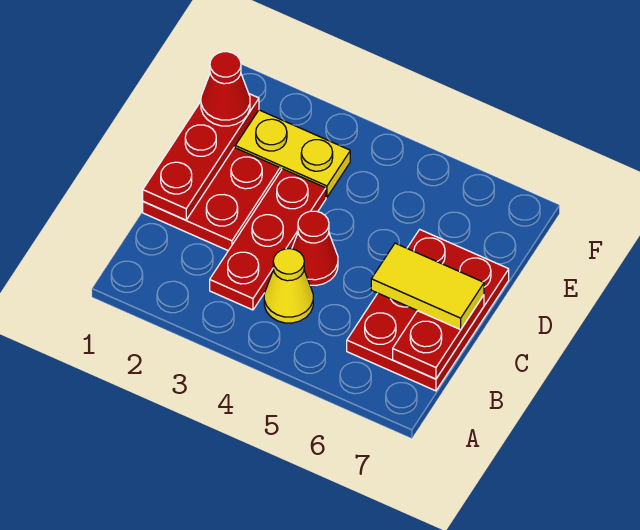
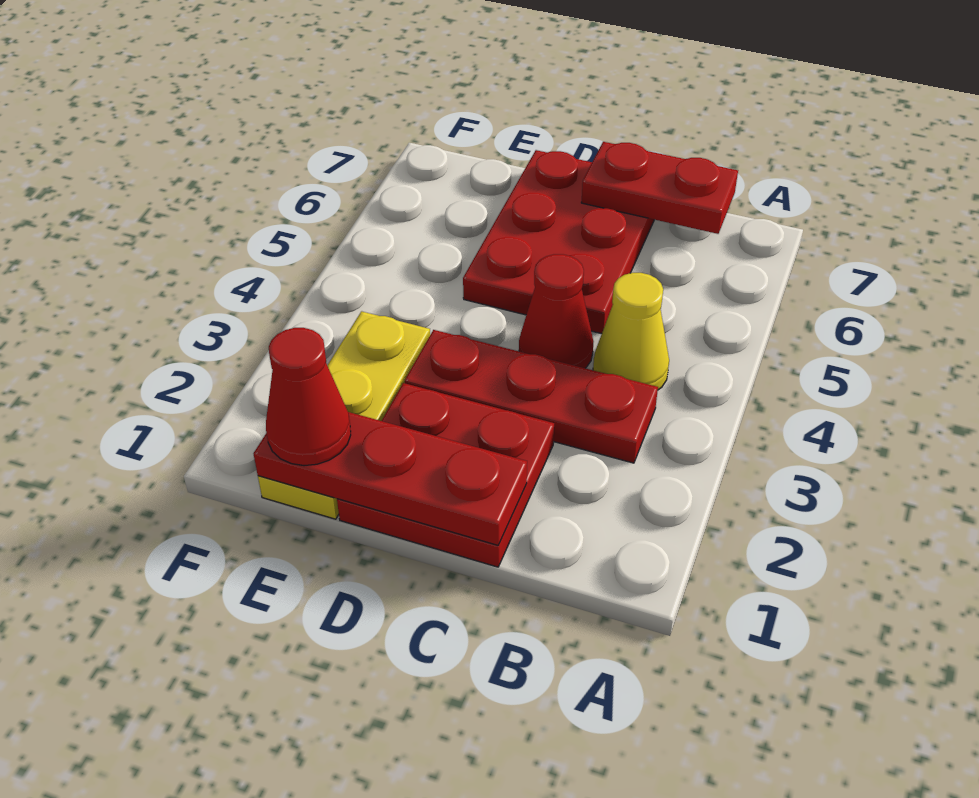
red 2x3 plate [347,229,509,391] -> red 2x3 plate turned to [463,150,654,334]
yellow 1x2 tile [371,243,484,330] -> none

